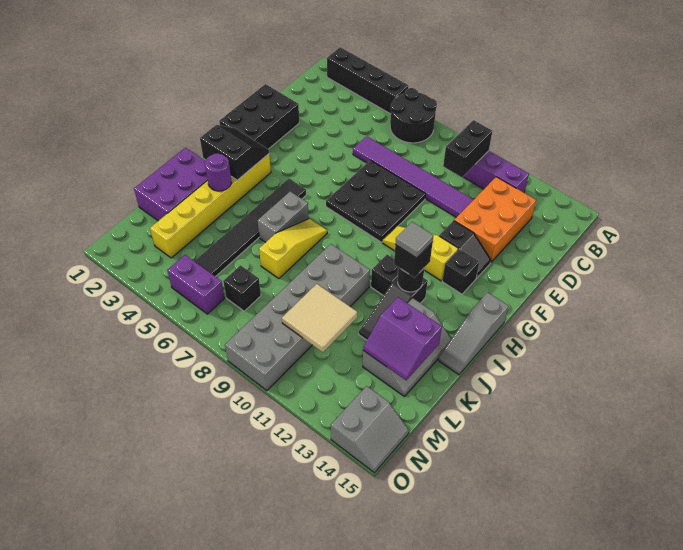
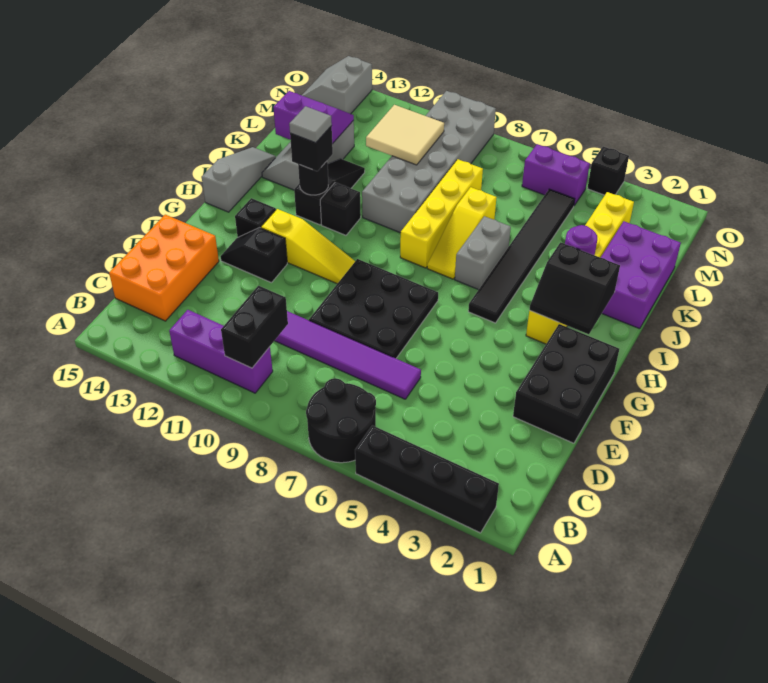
orange 2x3 brick [454,177,536,262] -> orange 2x3 brick moved to [109,215,219,321]
none -> yellow 1x4 brick [400,159,483,268]
black 1x1 brick [223,265,261,311] -> black 1x1 brick moved to [587,147,629,195]

